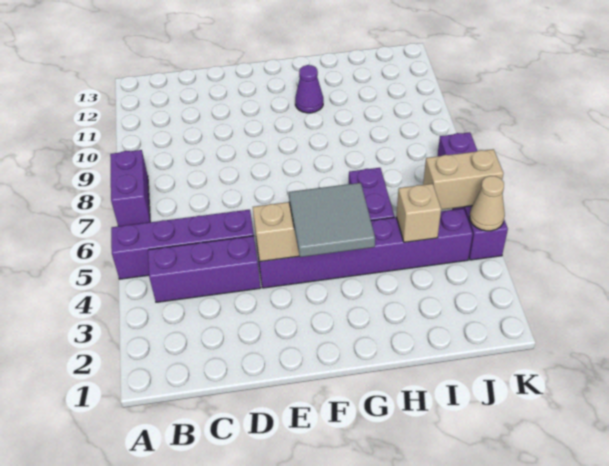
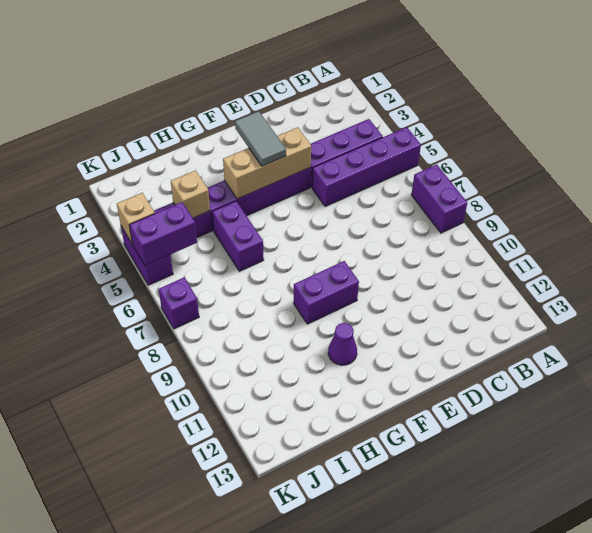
grey 2x2 tile [289,183,375,257] -> grey 1x2 tile [235,111,286,166]
none -> purple 1x2 brick [294,261,359,324]
tan 1x2 brick [423,149,503,210] -> purple 1x2 brick [129,202,197,266]
tan 1x1 cone [470,176,505,231] -> tan 1x1 brick [117,193,155,244]

